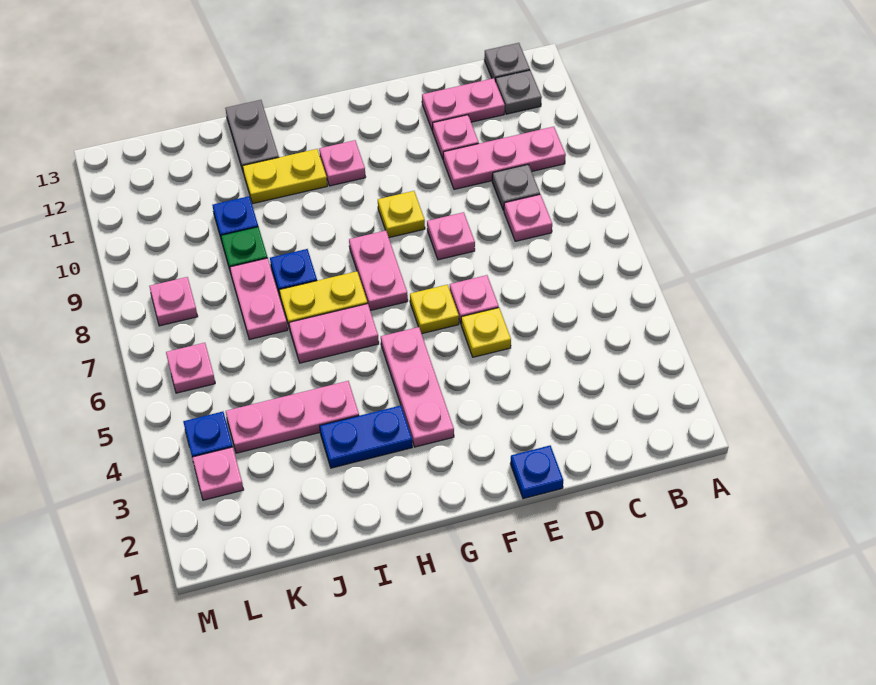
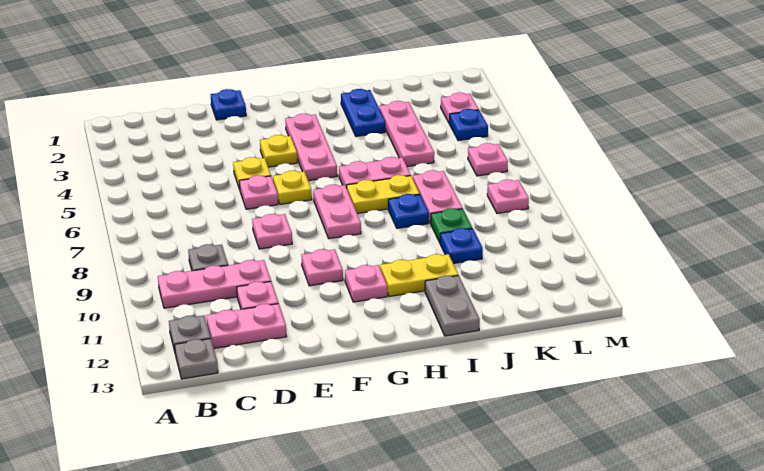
pink 1x1 plate [504,194,552,241] -> pink 1x1 plate moved to [301,249,343,286]
yellow 1x1 plate [378,191,425,238] -> yellow 1x1 plate moved to [260,135,297,167]
blue 1x2 plate [320,405,412,468] -> blue 1x2 plate turned to [341,89,385,136]
pink 1x3 plate [226,381,359,453] -> pink 1x3 plate turned to [379,101,434,167]

